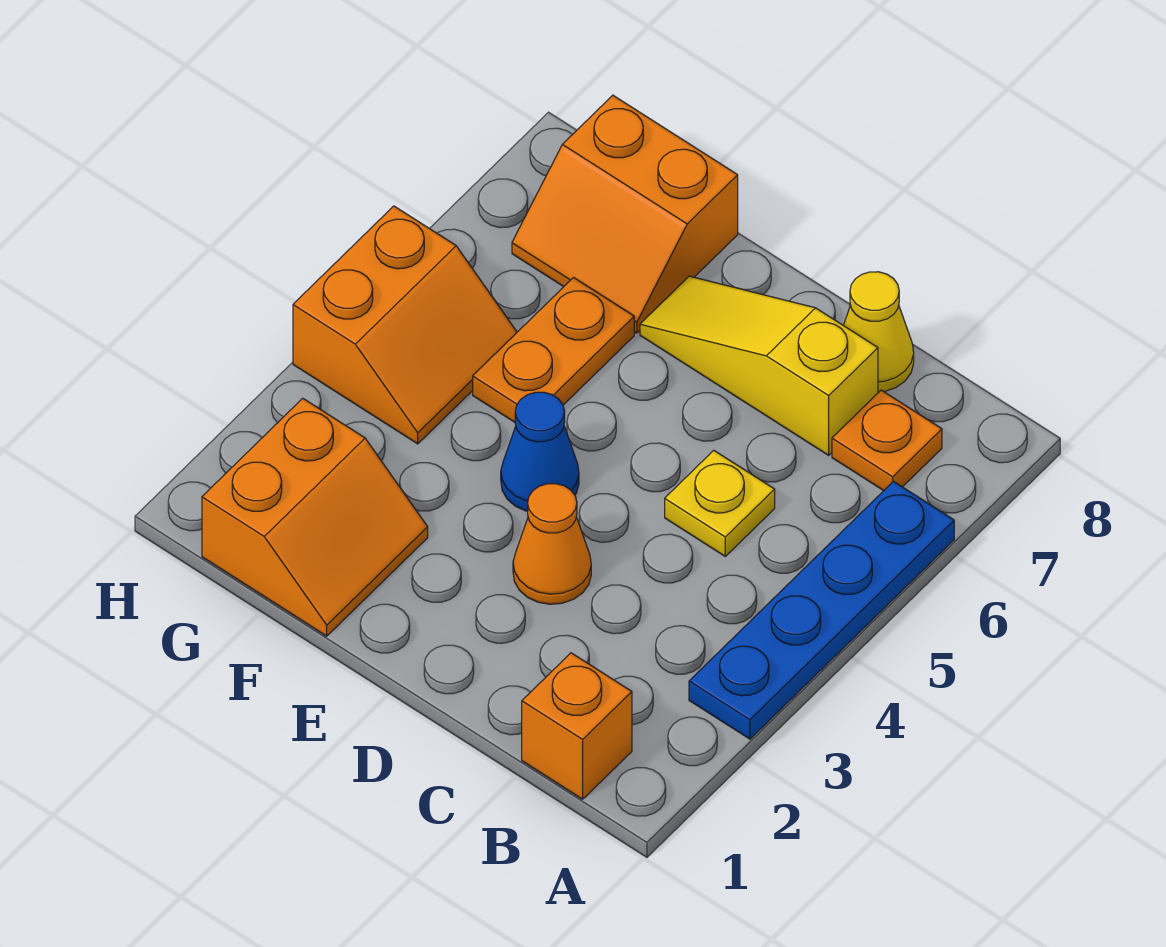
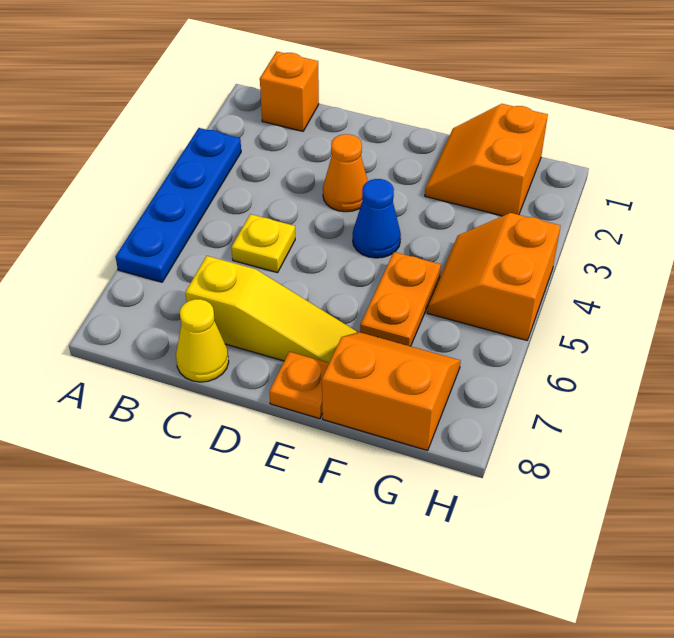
orange 1x1 plate [832,390,942,491] -> orange 1x1 plate moved to [269,352,329,419]

